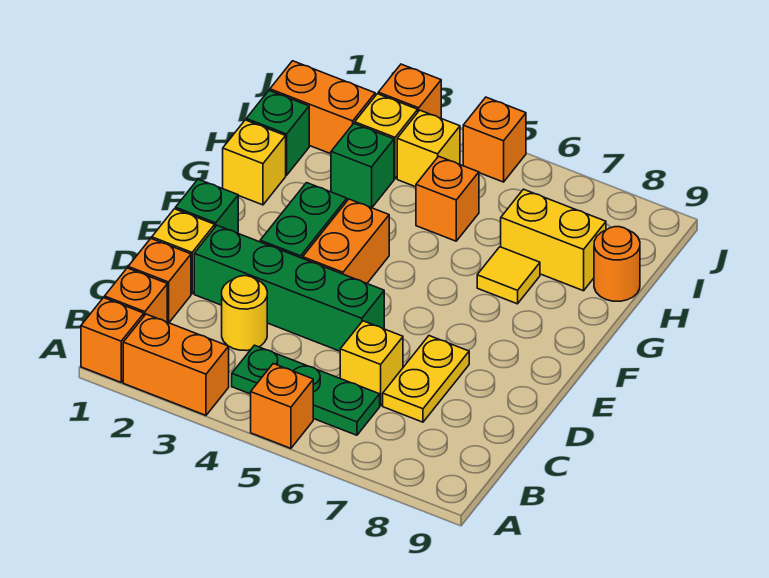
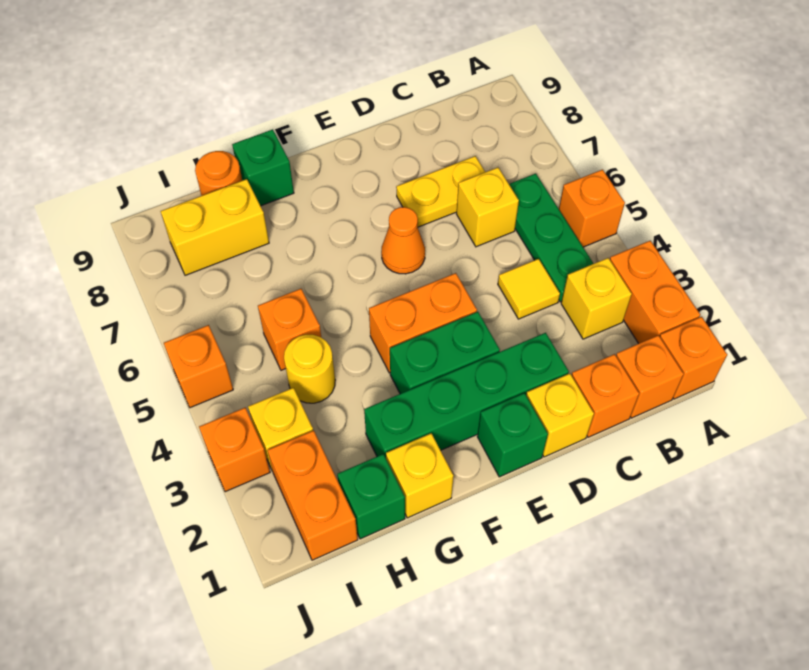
yellow 1x1 round brick [222,276,267,351] -> yellow 1x1 round brick moved to [284,335,335,403]
green 1x4 brick [194,225,384,351] -> green 1x4 brick turned to [364,333,569,458]
none -> orange 1x1 cone [381,207,425,274]
yellow 1x1 tile [477,247,540,304] -> yellow 1x1 tile moved to [498,259,560,319]
green 1x1 brick [331,123,394,208] -> green 1x1 brick moved to [232,129,294,206]
yellow 1x2 brick [501,189,606,291] -> yellow 1x2 brick turned to [161,179,269,275]
yellow 1x1 brick [397,110,460,187] -> yellow 1x1 brick moved to [561,258,632,339]

